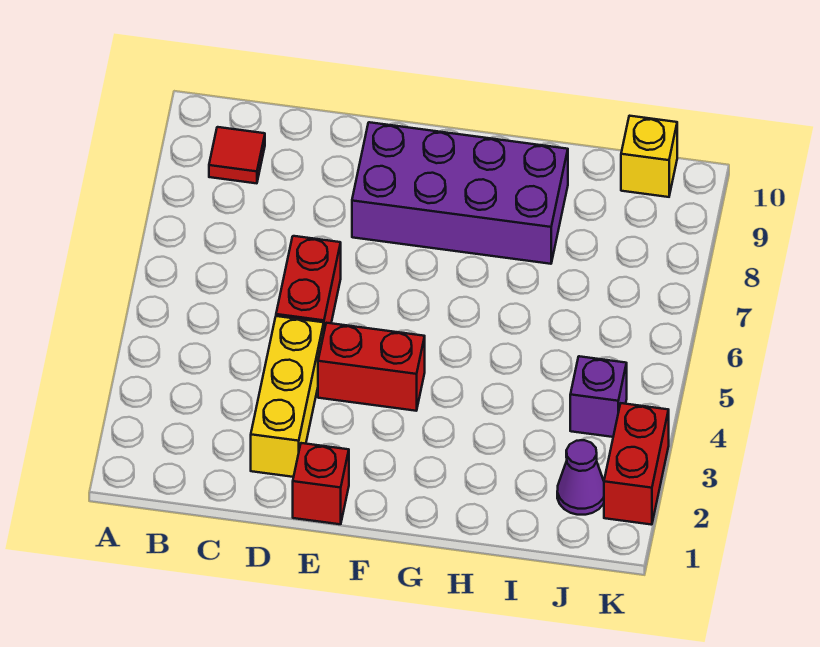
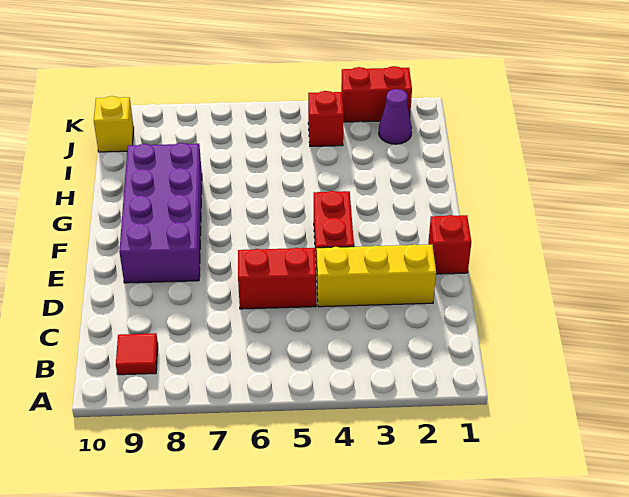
purple 1x1 brick [570,356,627,437] -> red 1x1 brick [308,91,344,146]

